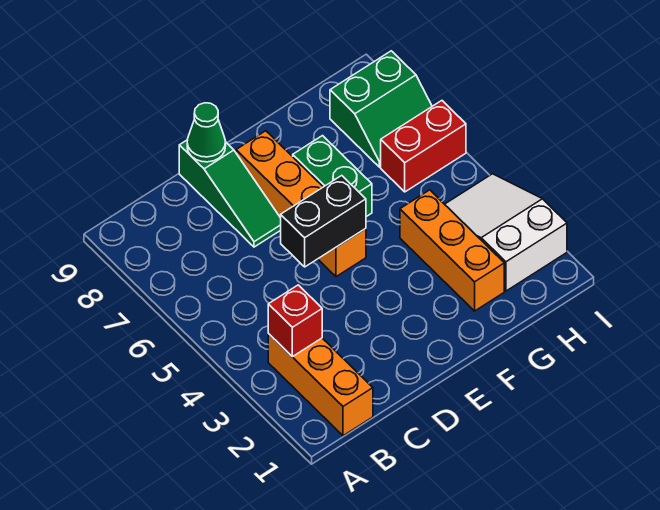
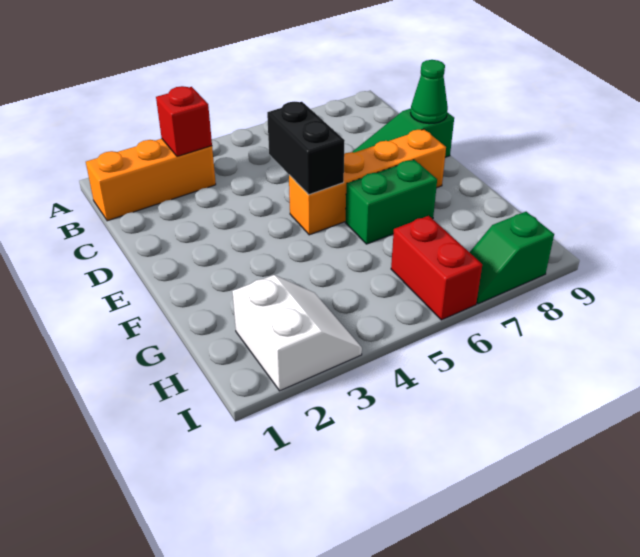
orange 1x3 brick [400,190,504,311] -> none
white 2x3 slope [445,174,567,291] -> white 2x2 slope [232,275,362,391]
green 2x2 slope [330,51,432,167] -> green 1x2 slope [470,212,554,304]

